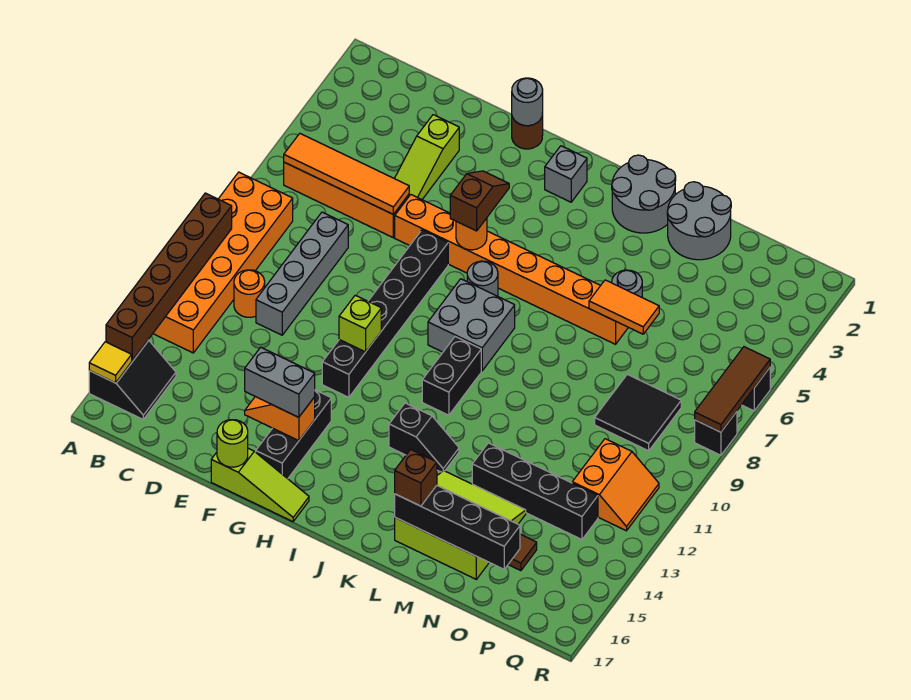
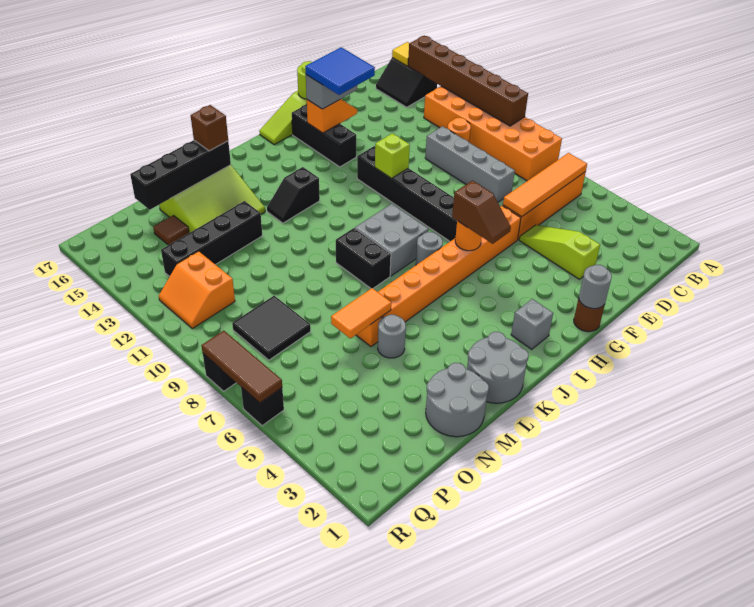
none -> blue 2x2 tile [305,47,375,95]
black 1x2 brick [422,337,481,415] -> black 1x2 brick moved to [336,228,391,288]

